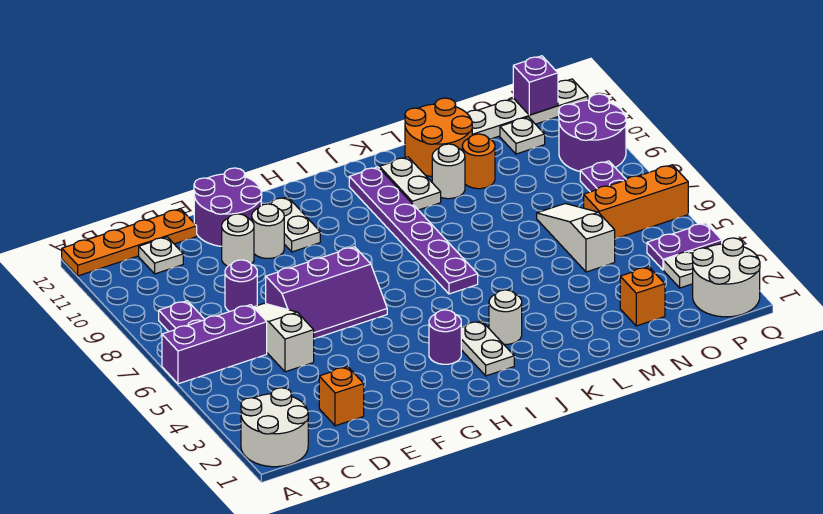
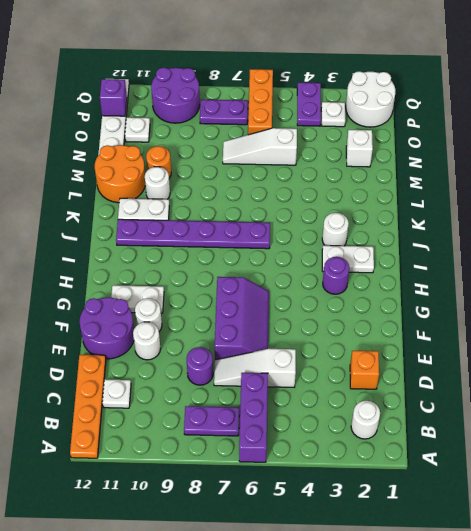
white 2x2 round brick [241,388,308,467] -> white 1x1 round brick [351,401,380,439]
orange 1x1 brick [620,267,665,326] -> white 1x1 brick [346,130,373,167]

